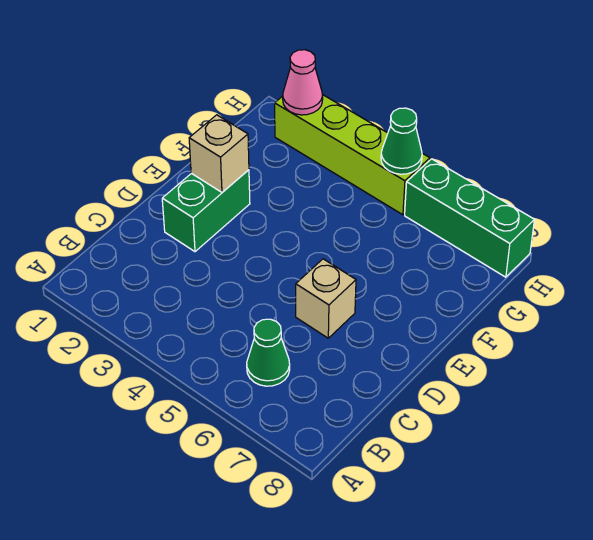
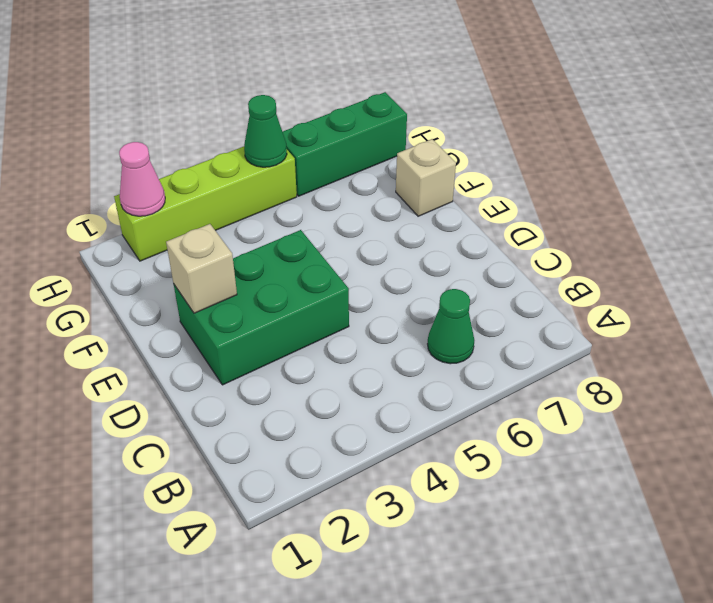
green 1x2 brick [162,170,250,252] -> green 2x3 brick [174,230,349,385]
tan 1x1 brick [296,259,356,338] -> tan 1x1 brick moved to [396,139,456,216]

